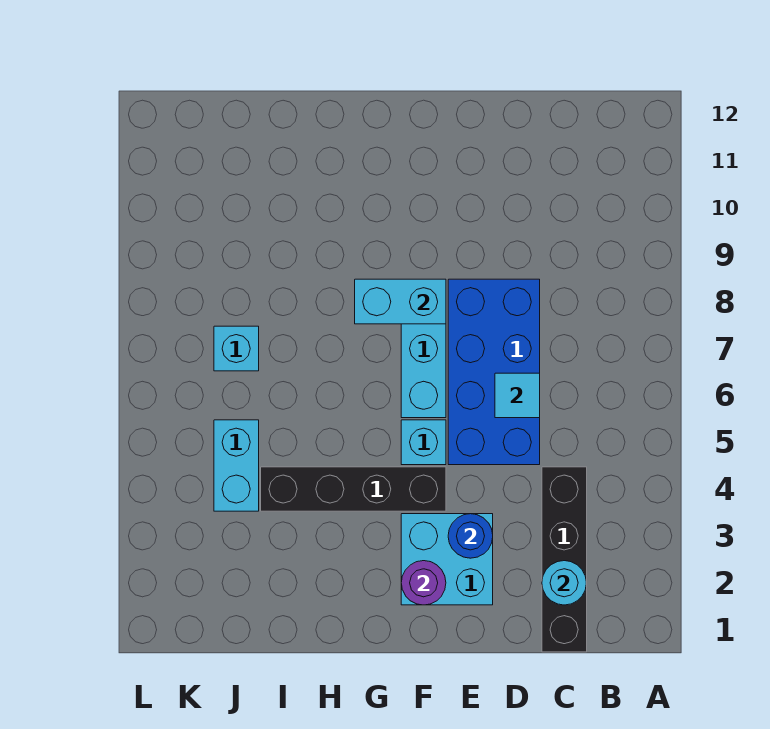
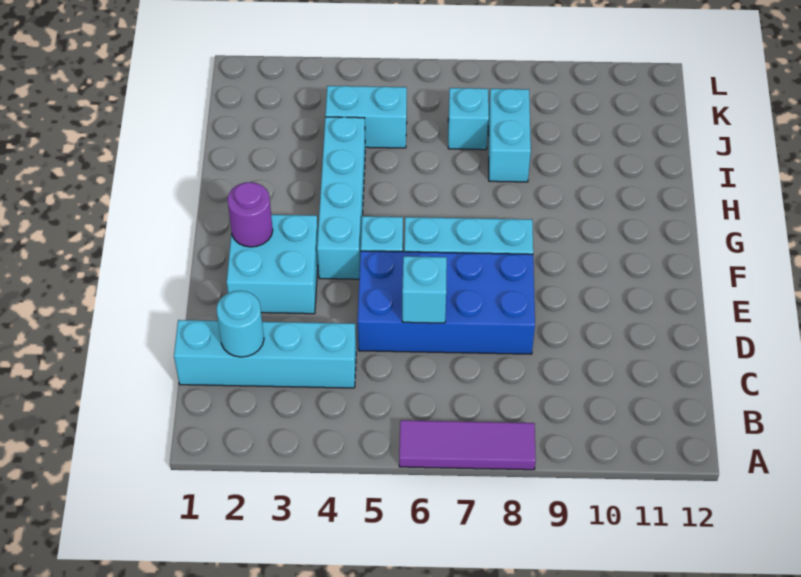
none -> purple 1x3 tile [399,420,536,470]
black 1x4 brick [542,467,587,652] -> cyan 1x4 brick [174,320,356,388]
cyan 1x1 tile [495,373,540,418] -> cyan 1x1 brick [402,256,447,323]
blue 1x1 round brick [448,514,493,558] -> none
black 1x4 brick [261,467,446,511] -> cyan 1x4 brick [317,117,365,279]
cyan 1x2 brick [355,279,446,324] -> cyan 1x2 brick moved to [488,89,531,182]

